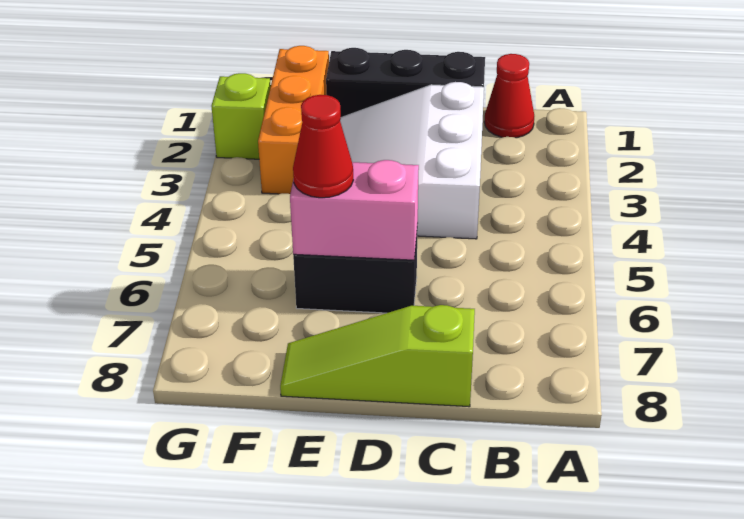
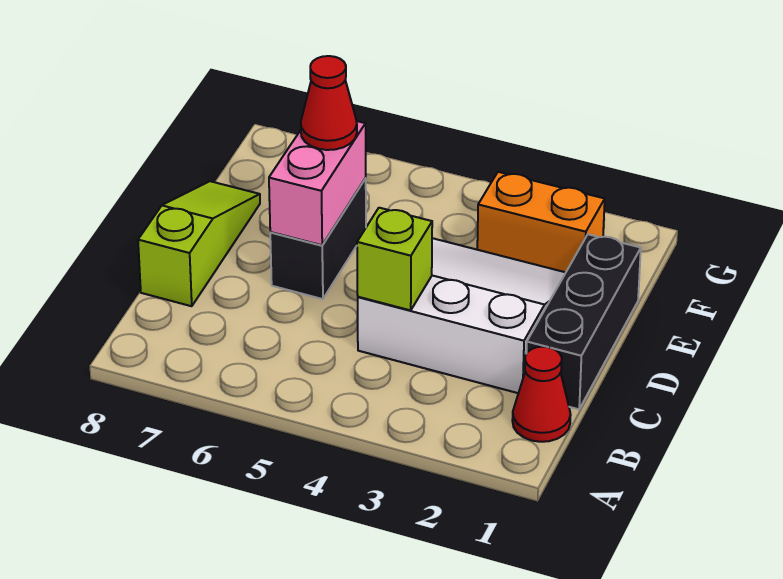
orange 1x3 brick [258,46,329,194] -> orange 1x2 brick [477,172,605,272]
lime 1x1 brick [211,73,271,159] -> lime 1x1 brick moved to [357,208,432,310]

